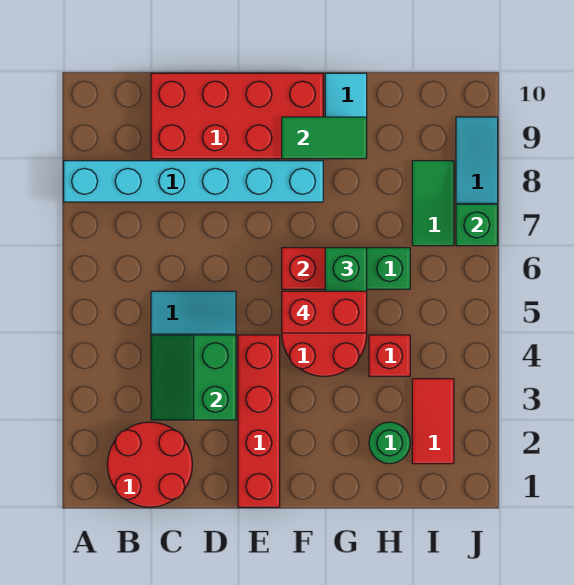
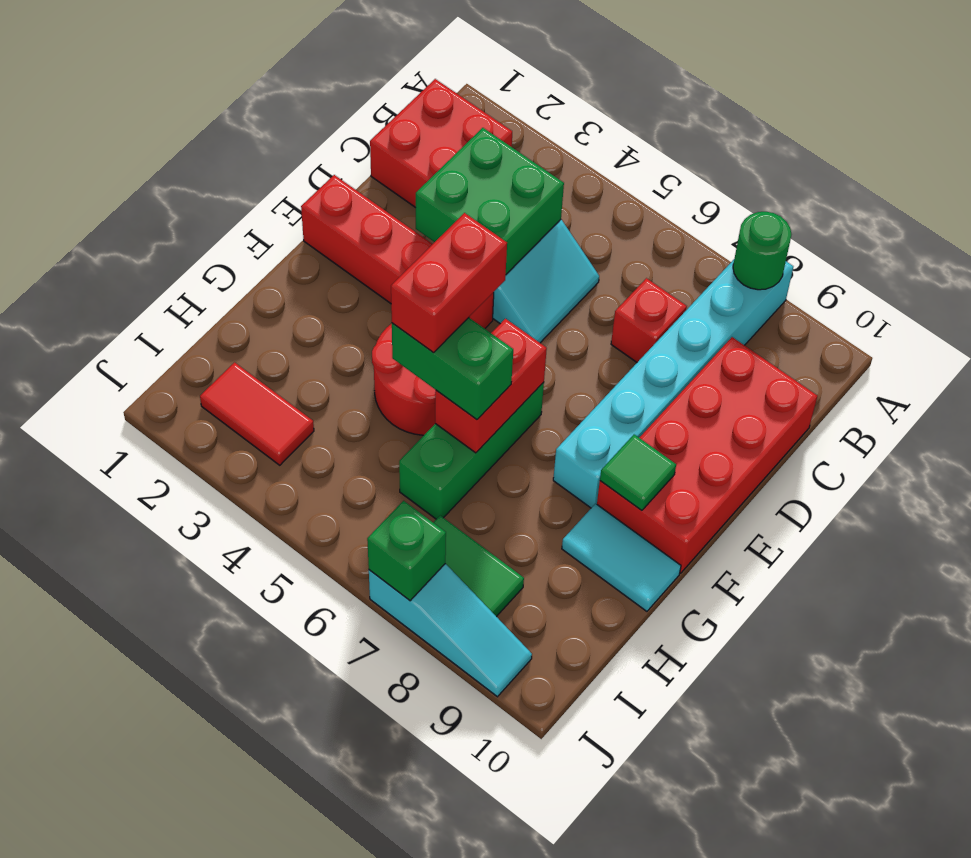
red 2x2 round brick [107,422,192,507] -> red 2x2 brick [370,79,512,208]
green 2x2 slope [151,335,236,420] -> green 2x2 brick [416,128,564,274]
green 1x2 tile [282,117,367,159] -> green 1x1 tile [600,435,676,510]
green 1x1 round brick [369,422,410,464] -> green 1x1 round brick moved to [733,212,791,290]
red 1x1 brick [369,335,410,376] -> red 1x1 brick moved to [611,278,687,362]

